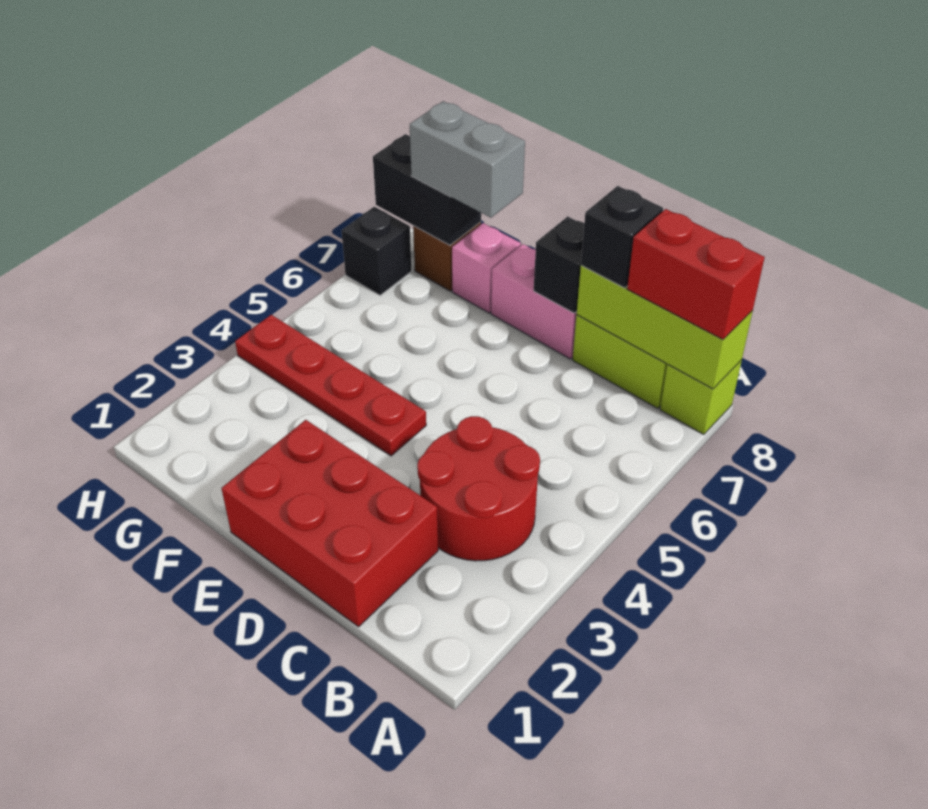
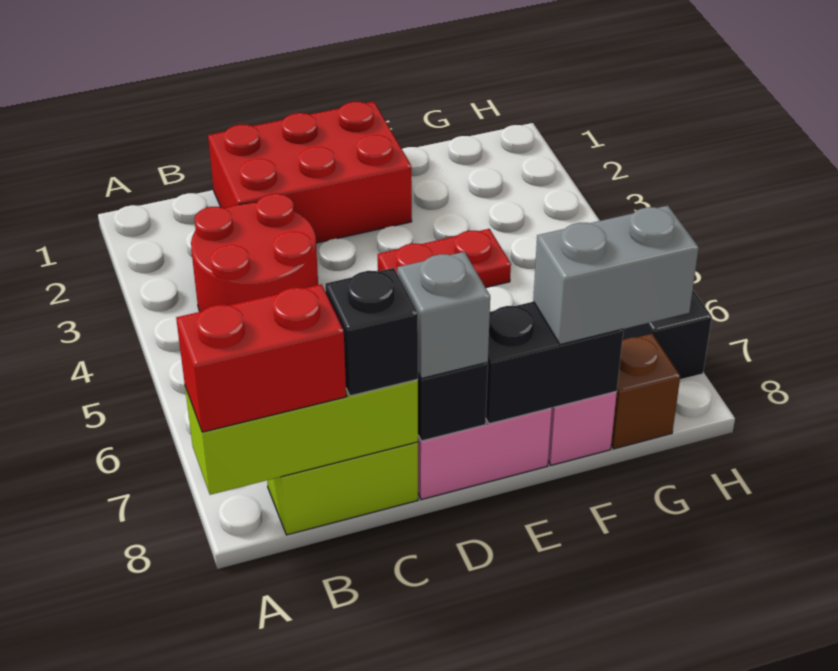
lime 1x1 brick [660,360,742,435] -> none
none -> grey 1x1 brick [397,252,490,378]
red 1x4 plate [235,315,426,456] -> red 1x2 plate [378,229,511,288]
black 1x2 brick [373,134,481,245] -> black 1x2 brick moved to [486,302,623,424]

